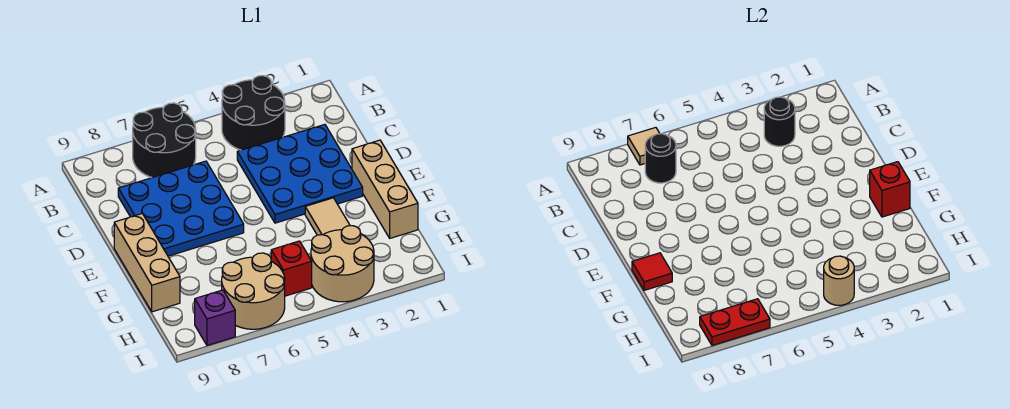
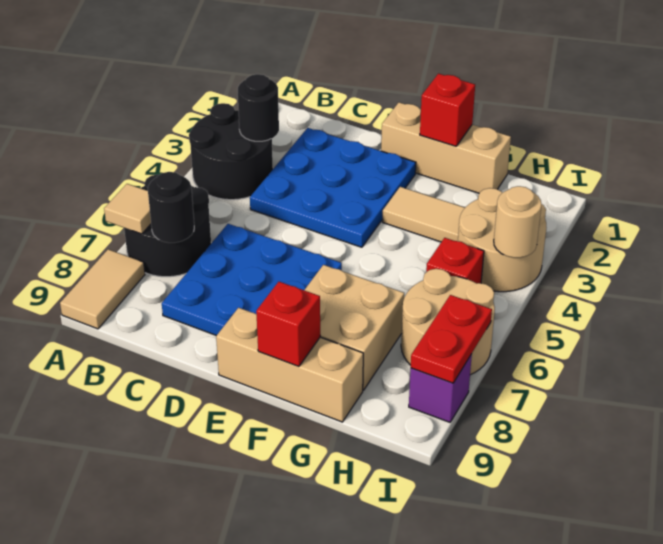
none -> tan 1x2 tile [60,249,145,329]
none -> tan 2x2 brick [305,265,404,390]
red 1x1 tile [632,253,672,290] -> red 1x1 brick [256,282,320,367]

